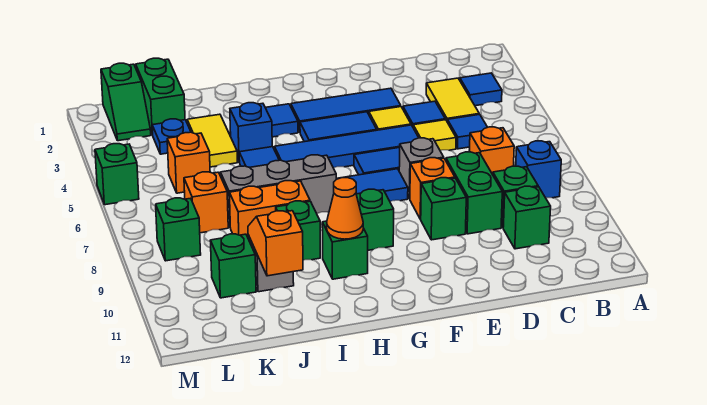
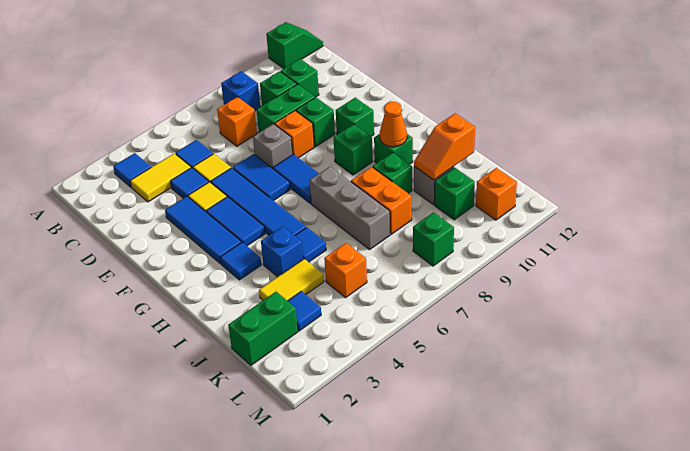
blue 1x1 plate [152,119,191,154] -> blue 1x1 tile [288,291,321,331]
orange 1x1 brick [184,172,228,233] -> orange 1x1 brick moved to [476,168,517,220]
green 1x2 slope [101,63,151,141] -> green 1x2 slope moved to [266,22,323,69]
green 1x1 brick [95,144,139,205] -> green 1x1 brick moved to [336,98,374,136]

